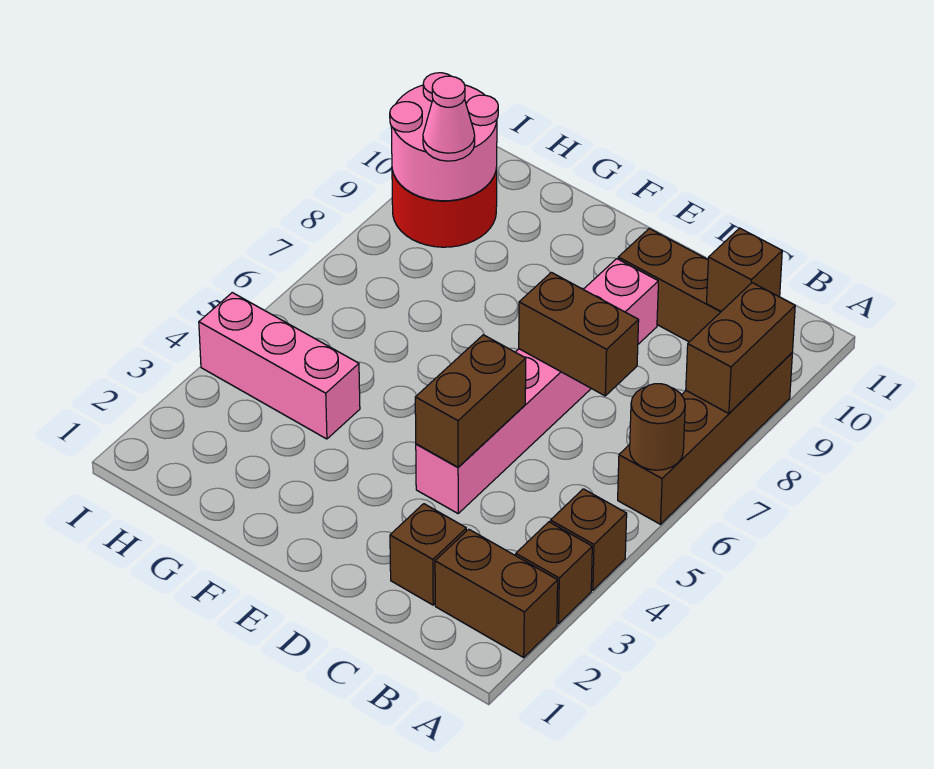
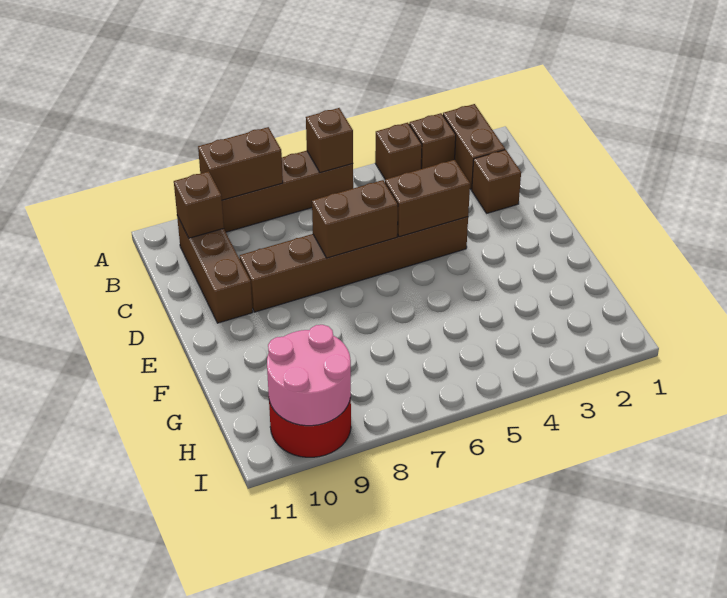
brown 1x1 round brick [630,384,685,470] -> brown 1x1 brick [306,108,353,173]
brown 1x2 brick [519,272,639,396] -> brown 1x2 brick turned to [312,180,398,258]
pink 1x6 brick [416,259,658,513] -> brown 1x6 brick [240,217,468,312]
pink 1x3 brick [199,293,360,439] -> none
pink 1x1 cone [423,76,475,161] -> none

